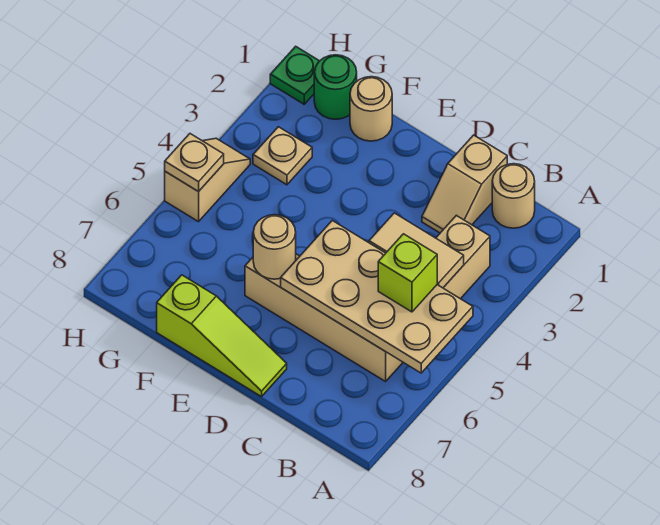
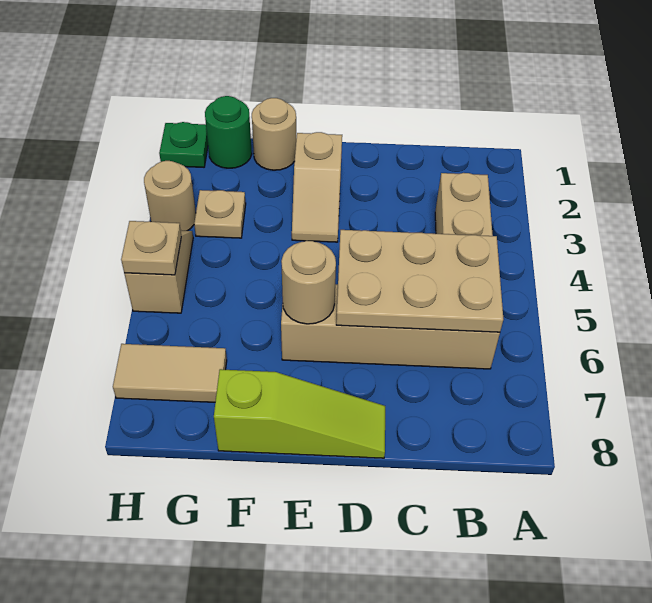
tan 2x4 plate [281,221,473,373] -> tan 2x3 plate [336,230,503,332]
tan 1x1 round brick [492,164,535,228] -> tan 1x1 round brick moved to [144,161,196,231]
tan 1x2 tile [369,213,464,288] -> tan 1x2 tile moved to [113,344,227,402]
lime 1x1 brick [378,234,437,312] -> none
tan 1x2 slope [422,135,507,233] -> tan 1x2 slope moved to [292,132,342,242]

